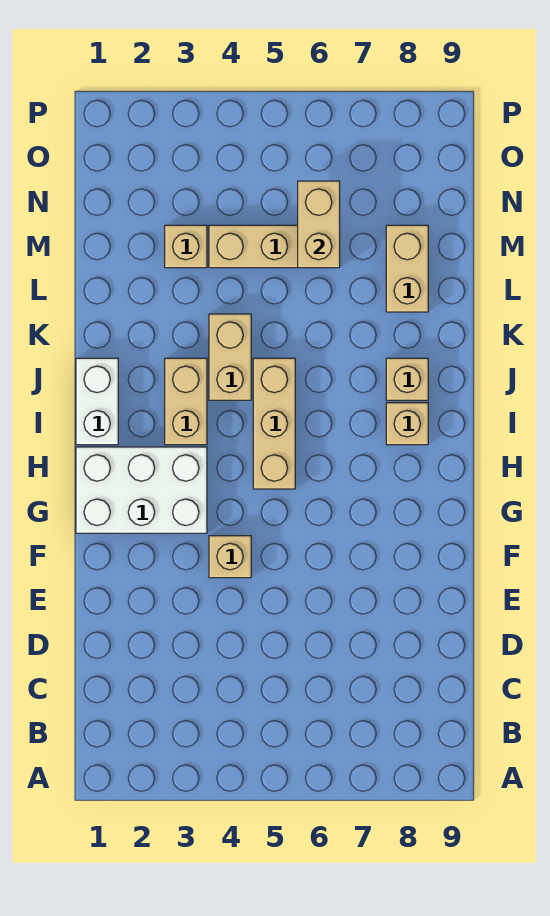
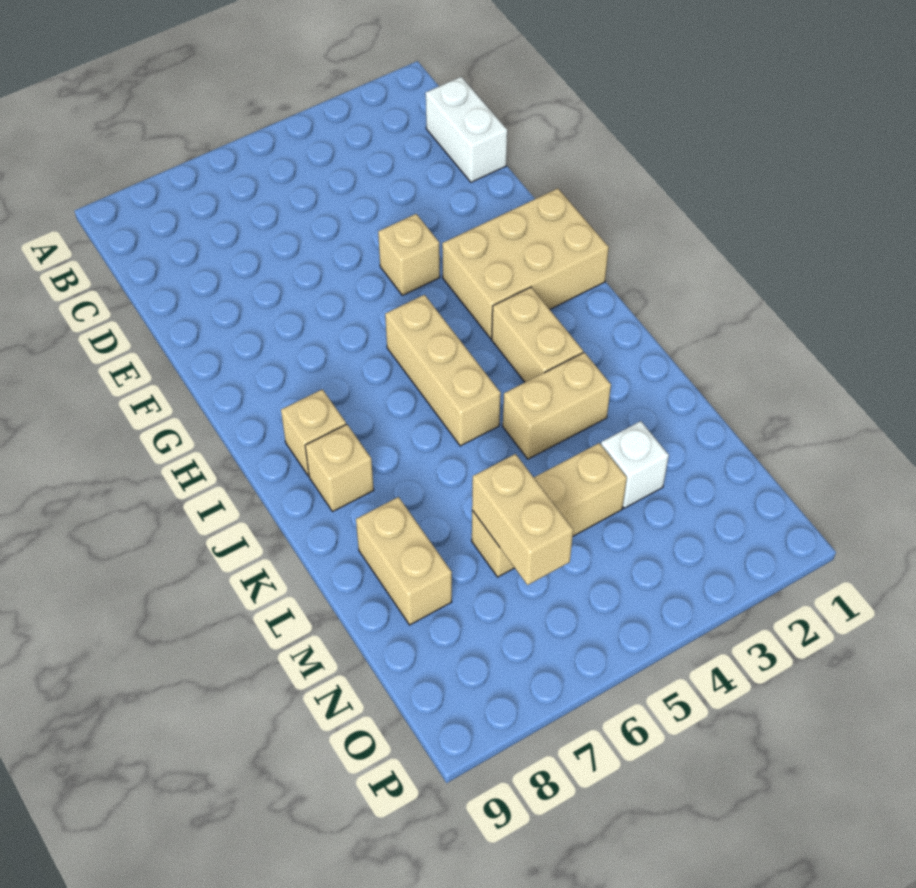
white 2x3 brick [76,447,207,533] -> tan 2x3 brick [442,188,609,339]
white 1x2 brick [76,358,118,445] -> white 1x2 brick moved to [426,77,507,182]
tan 1x2 brick [209,314,251,400] -> tan 1x2 brick turned to [503,352,611,459]
tan 1x1 brick [165,225,207,268] -> white 1x1 brick [601,421,669,508]

